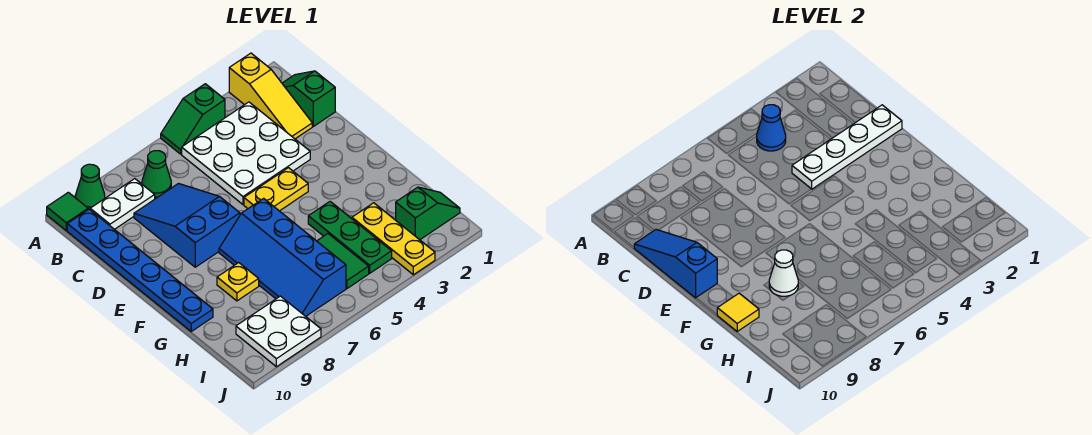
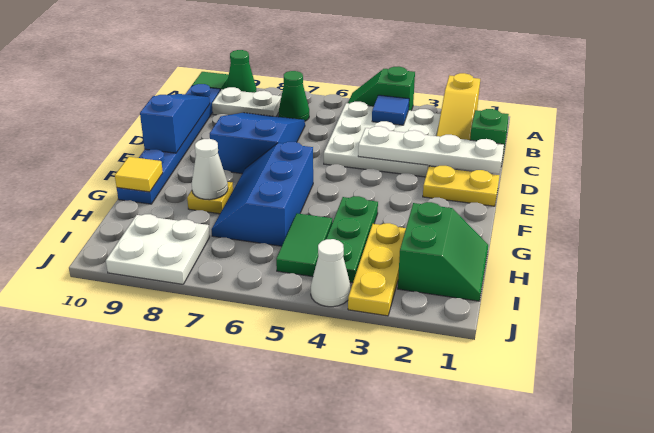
blue 1x1 cone [757,105,786,151] -> blue 1x1 tile [372,95,409,125]
yellow 1x2 plate [244,168,308,211] -> yellow 1x2 plate moved to [423,166,499,206]
blue 2x4 slope [219,198,346,316] -> blue 2x3 slope [211,142,313,246]
green 1x2 slope [396,187,460,240] -> green 2x2 slope [398,202,488,301]
none -> white 1x1 cone [311,239,351,307]

